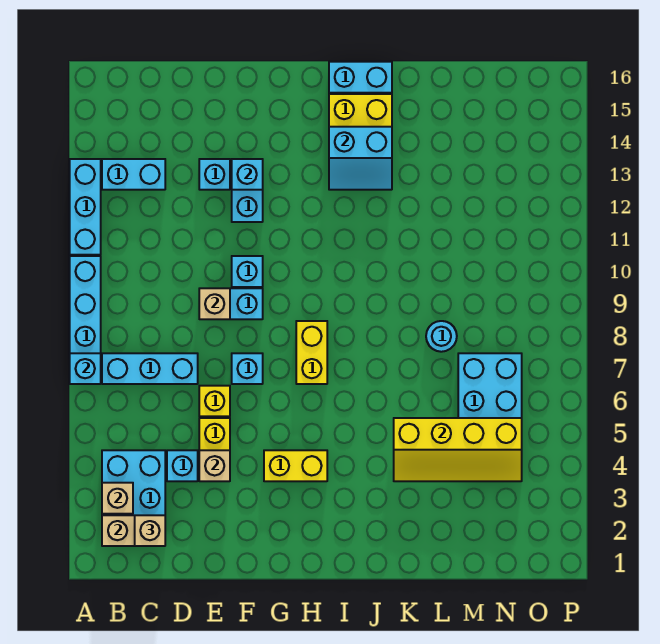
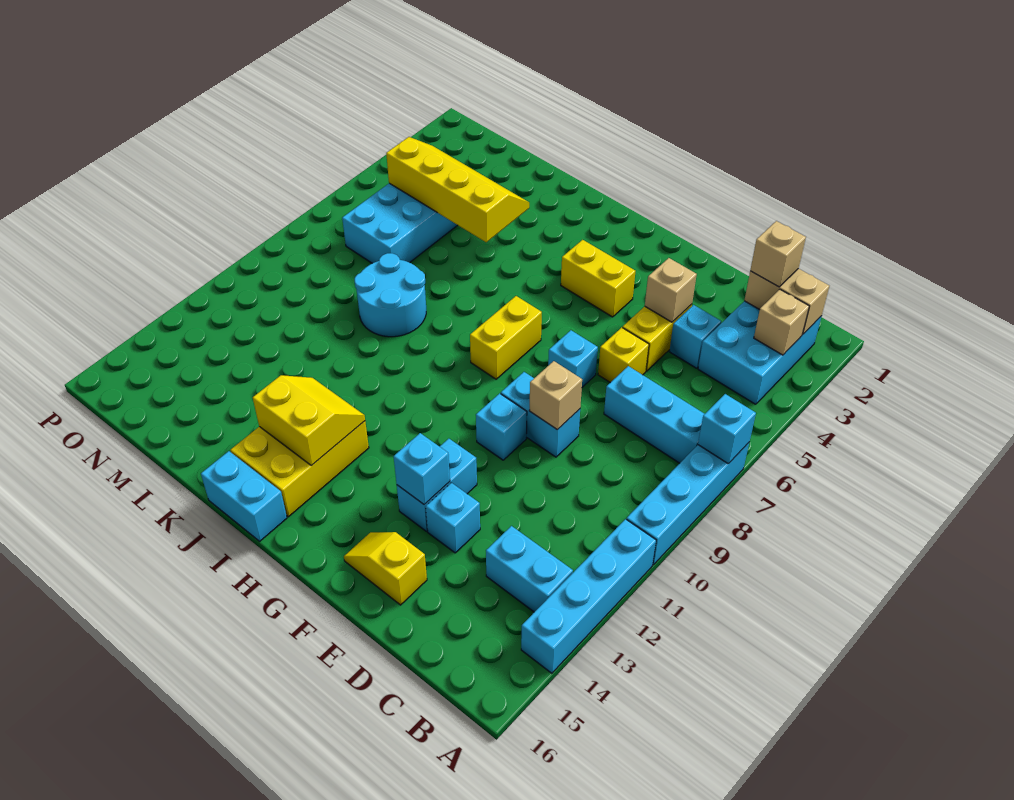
cyan 1x3 brick [70,159,101,255] -> cyan 1x4 brick [521,519,656,673]
none -> yellow 1x2 slope [344,532,427,605]
cyan 2x2 slope [329,127,392,190] -> yellow 2x2 slope [253,375,365,466]
cyan 1x1 round brick [426,321,457,352] -> cyan 2x2 round brick [355,253,426,337]

